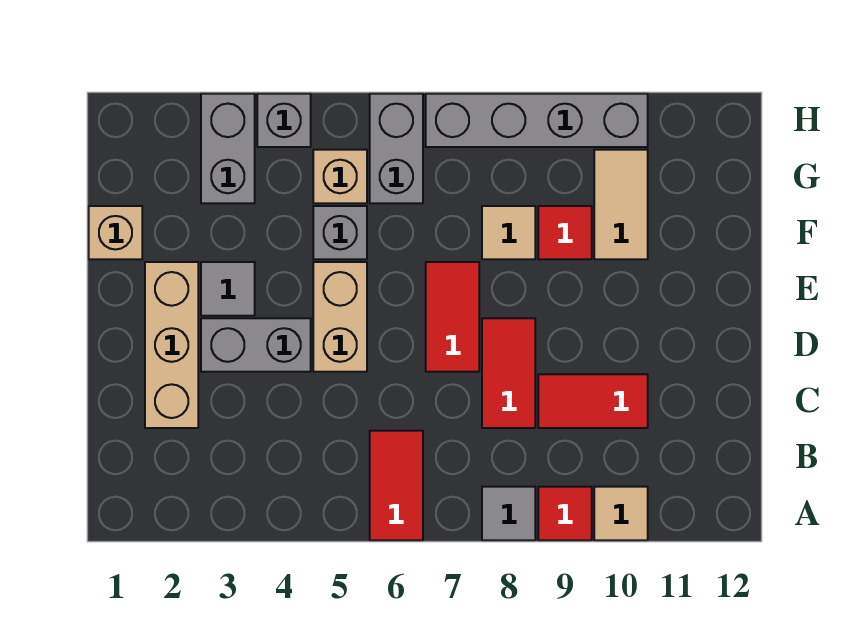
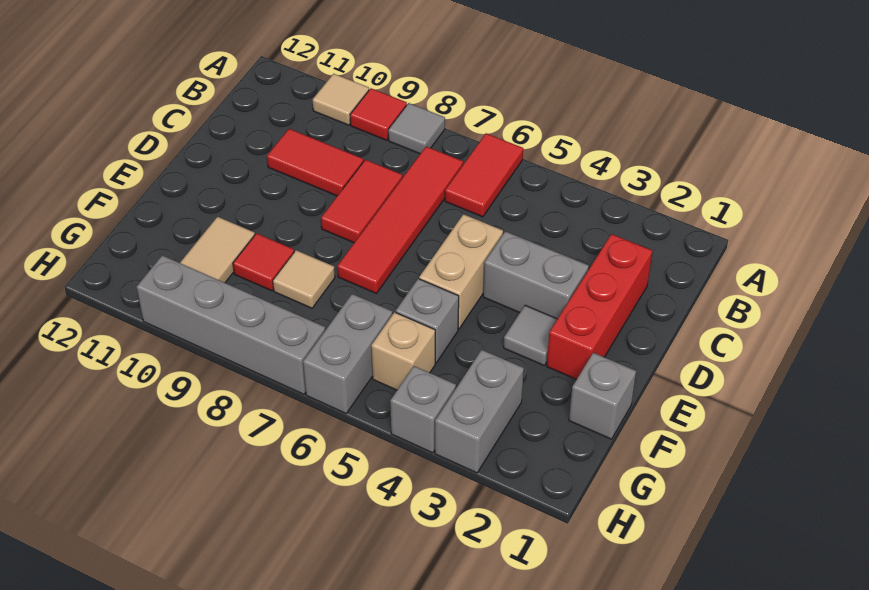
tan 1x3 brick [145,262,198,428] -> red 1x3 brick [547,234,652,380]
red 1x2 tile [426,262,479,372] -> red 1x4 tile [337,147,463,293]
tan 1x1 brick [89,206,142,259] -> grey 1x1 brick [569,353,636,439]

